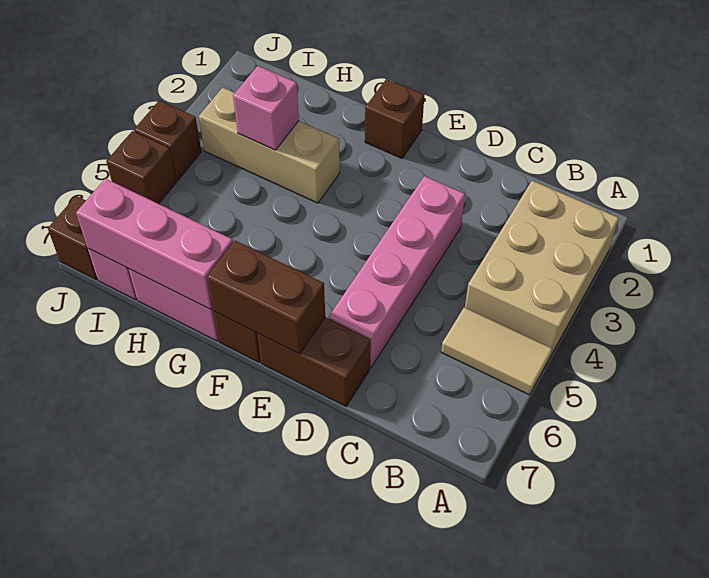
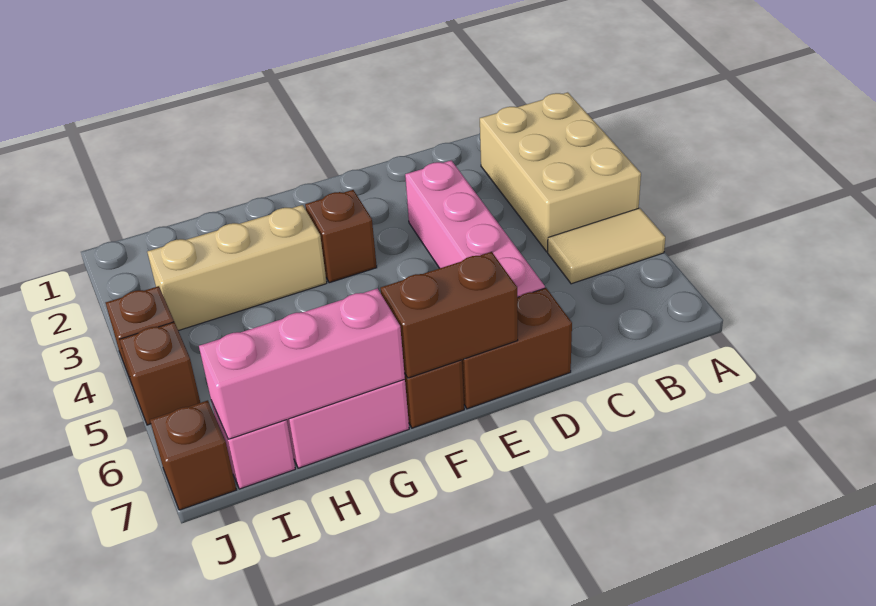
brown 1x1 brick [365,79,424,158] -> brown 1x1 brick moved to [305,190,377,283]
pink 1x1 brick [233,66,299,150] -> none

